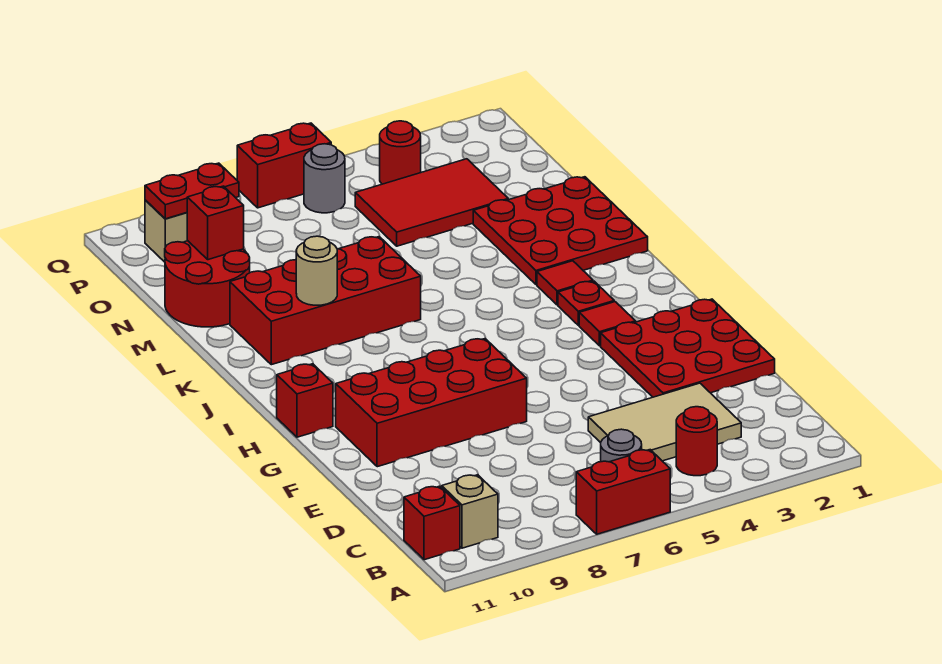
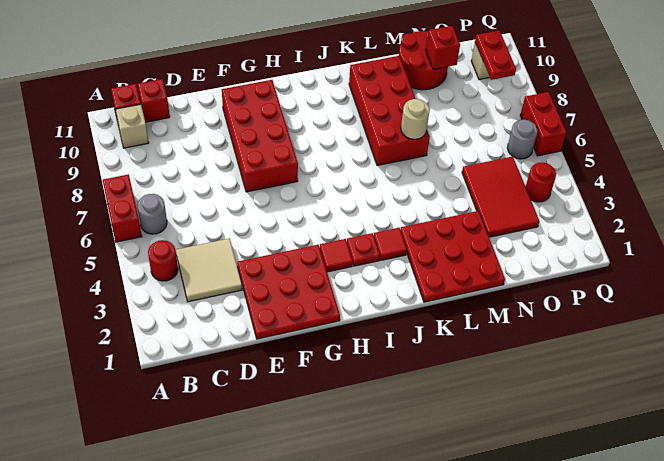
tan 2x3 tile [588,383,741,461] -> tan 2x2 tile [176,238,242,302]
red 1x1 brick [277,364,333,437] -> red 1x1 brick moved to [138,79,170,122]
tan 1x1 round brick [296,236,337,305] -> tan 1x1 round brick moved to [401,99,430,139]

